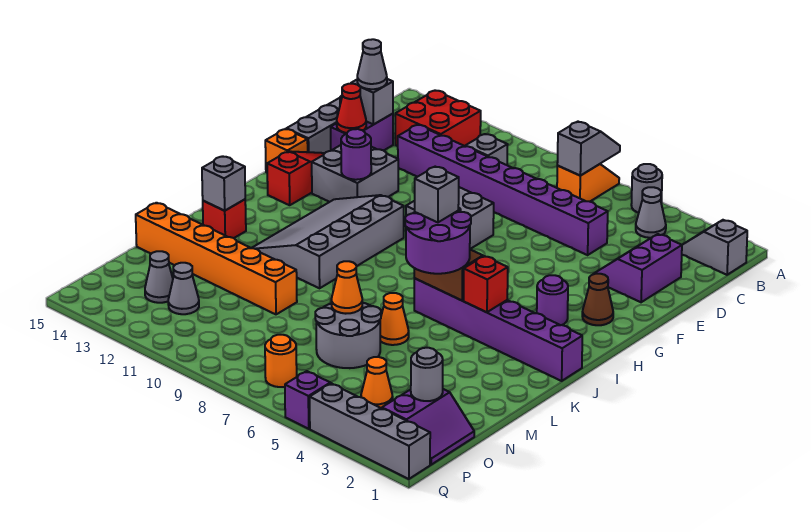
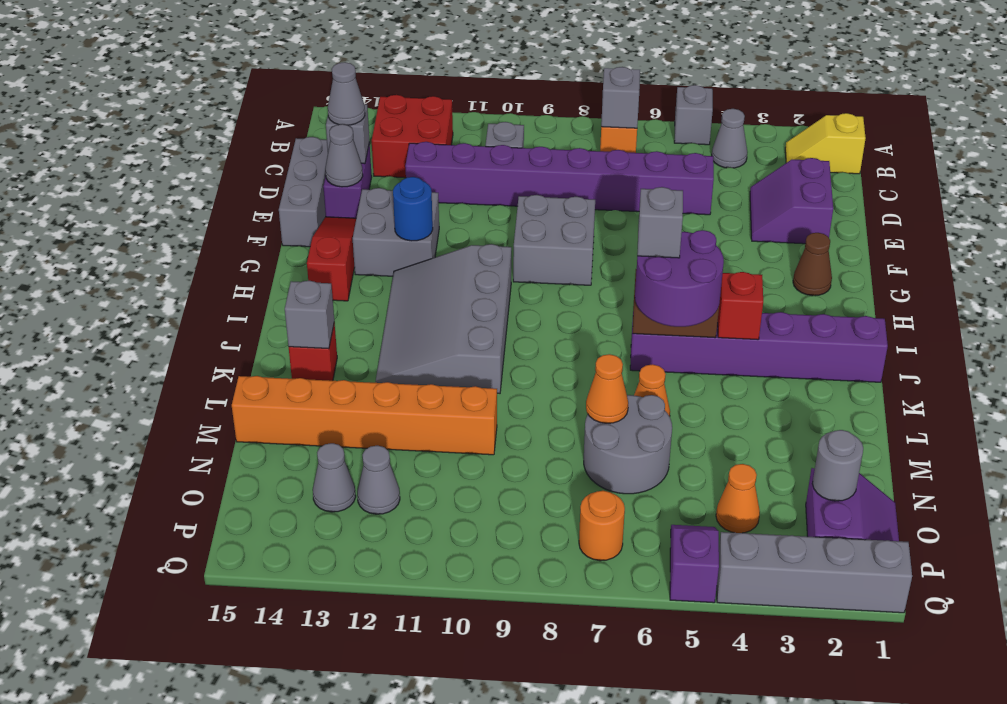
grey 1x1 round brick [631,164,662,213] -> grey 1x1 brick [674,85,713,145]
grey 1x2 slope [682,220,747,275] -> yellow 1x2 slope [785,113,866,174]
red 1x1 cone [337,84,366,133] -> grey 1x1 cone [325,124,363,187]
purple 1x1 round brick [341,129,371,180] -> blue 1x1 round brick [393,177,433,241]
orange 1x1 brick [265,129,308,172] -> none
purple 1x1 round brick [537,275,568,325] -> none

